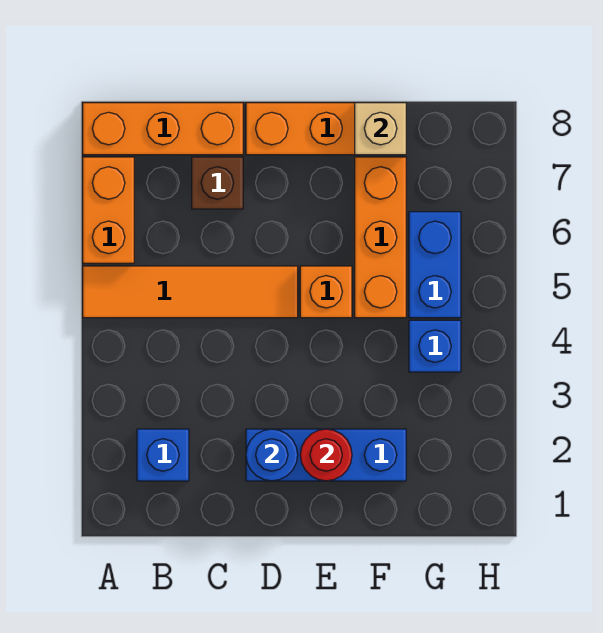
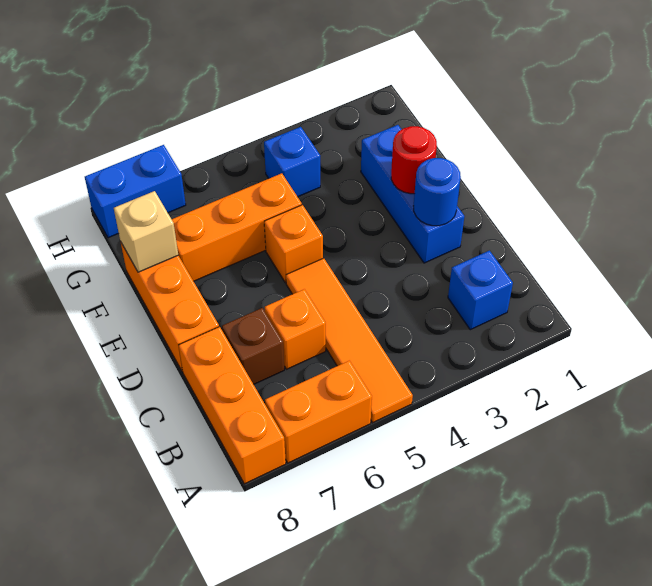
none -> orange 1x1 brick [265,289,326,369]
blue 1x2 brick [409,212,461,318] -> blue 1x2 brick moved to [85,145,186,238]

